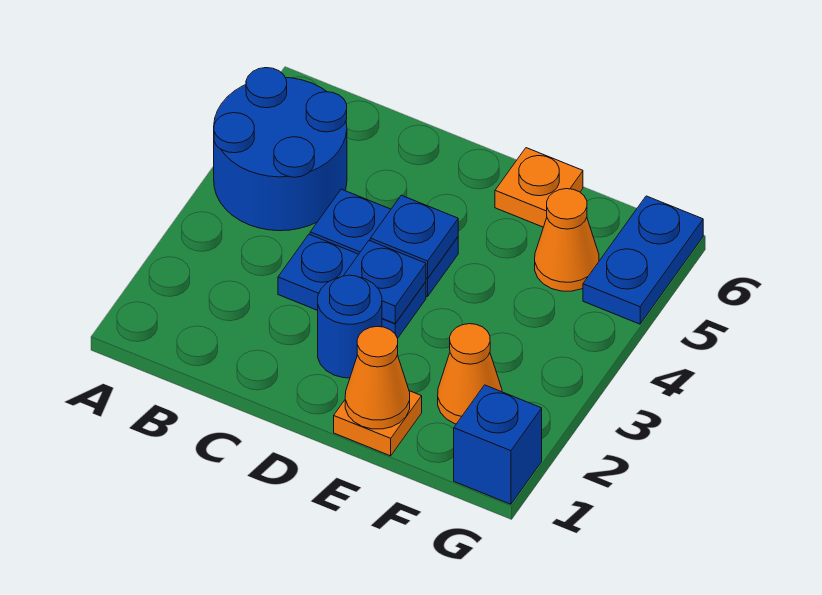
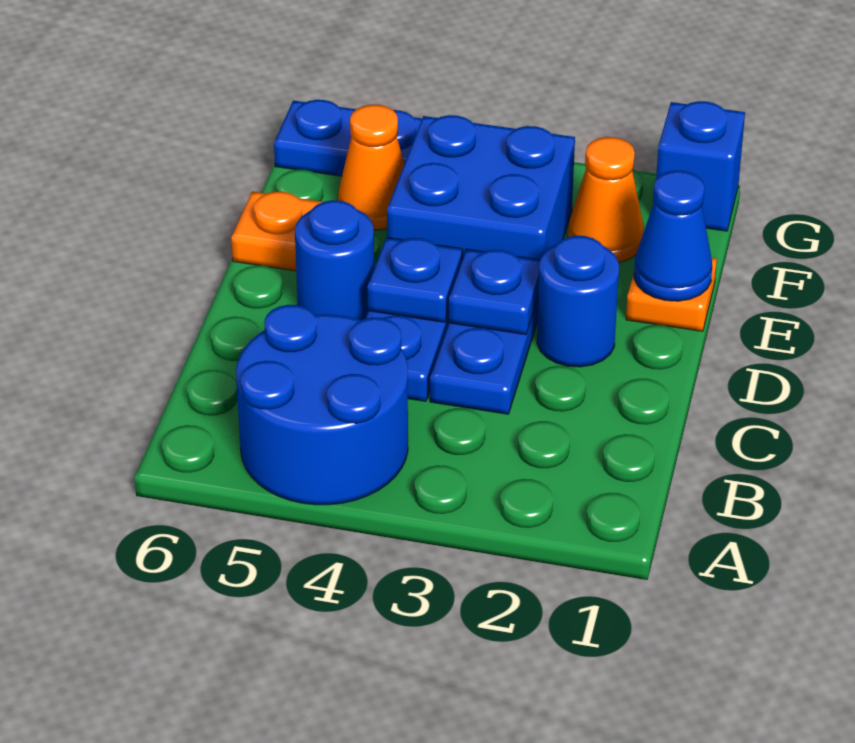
none -> blue 1x1 round brick [295,200,374,320]
orange 1x1 cone [345,327,410,429] -> blue 1x1 cone [634,171,712,301]
none -> blue 2x2 brick [387,115,575,260]

